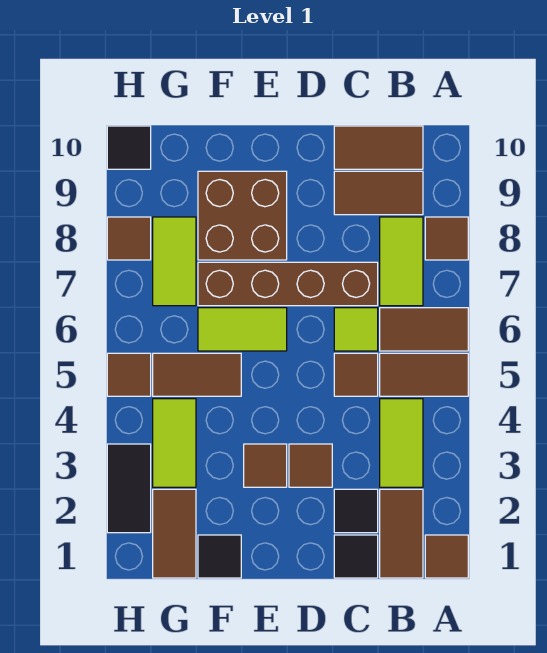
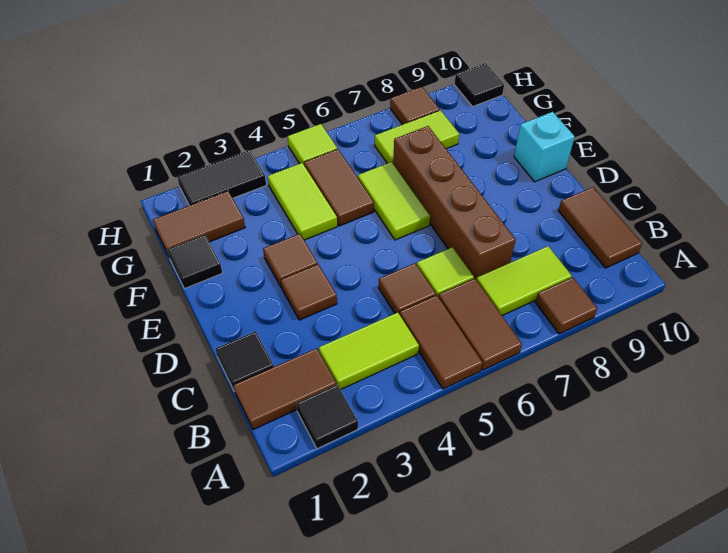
brown 1x1 tile [425,535,468,578] -> none
brown 1x2 tile [334,171,423,215] -> none
black 1x1 tile [334,489,378,533] -> black 1x1 tile moved to [296,385,358,449]
brown 2x2 brick [198,171,287,260] -> none
none -> cyan 1x1 brick [514,112,575,182]
lime 1x2 tile [153,399,196,487] -> lime 1x2 tile turned to [268,163,337,240]
brown 1x1 tile [107,353,151,396] -> lime 1x1 tile [288,124,337,164]

